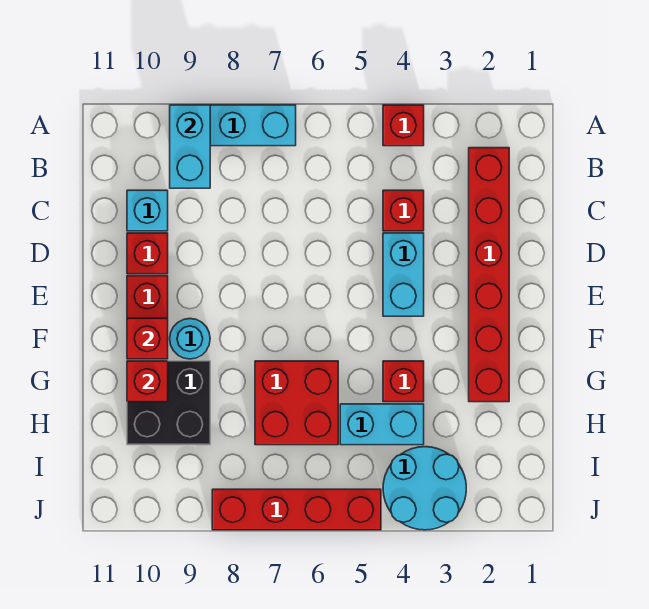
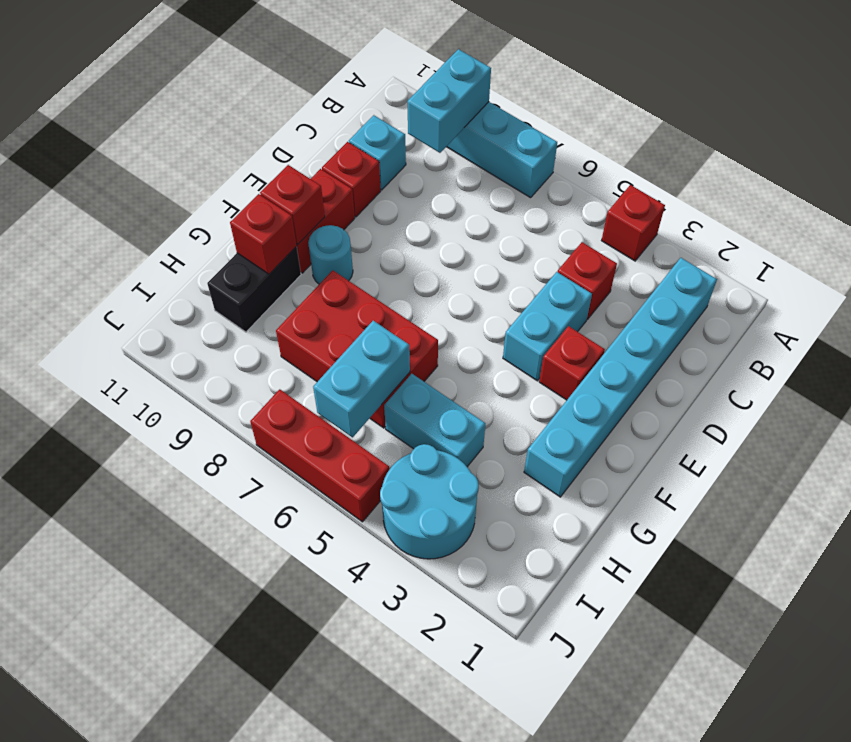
red 1x6 brick [469,148,509,402] -> cyan 1x6 brick [524,258,717,497]
red 1x1 brick [383,361,424,402] -> red 1x1 brick moved to [539,326,605,400]
red 2x2 brick [255,361,338,445] -> red 2x3 brick [276,270,438,428]
black 2x2 brick [127,361,210,445] -> black 1x2 brick [207,247,301,332]
none -> cyan 1x2 brick [313,321,410,437]
red 1x4 brick [212,489,381,530] -> red 1x3 brick [250,389,389,522]

